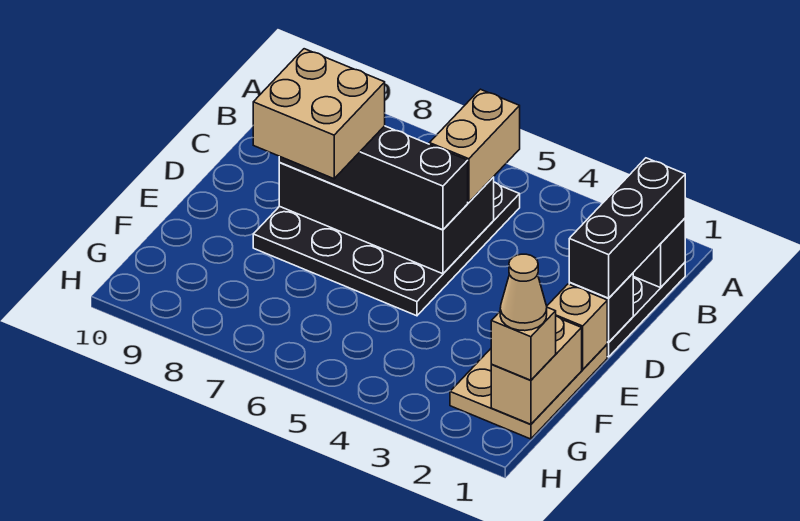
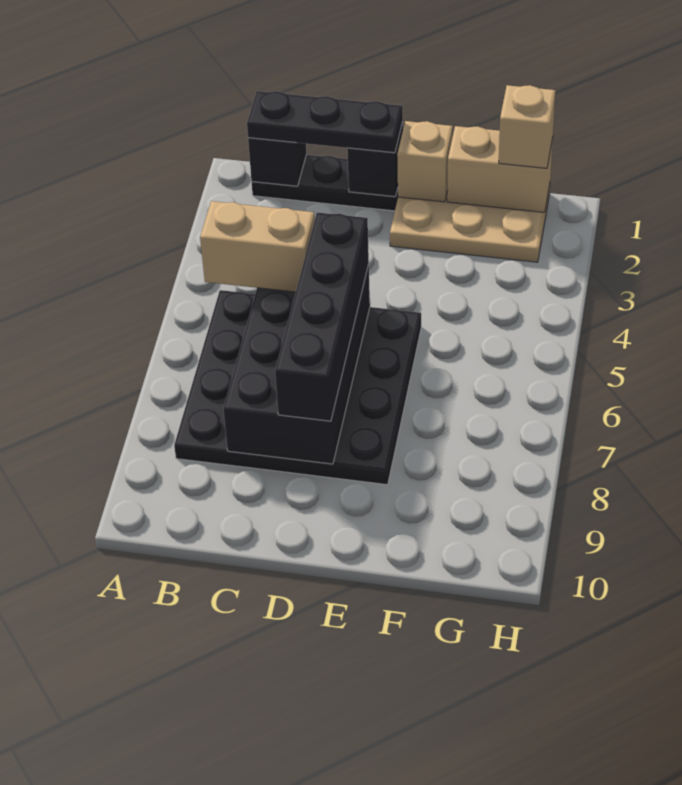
black 1x3 brick [569,158,685,298] -> black 1x3 plate [247,91,403,153]
tan 2x2 brick [253,49,385,179] -> none
tan 1x1 cone [500,254,547,331] -> none

